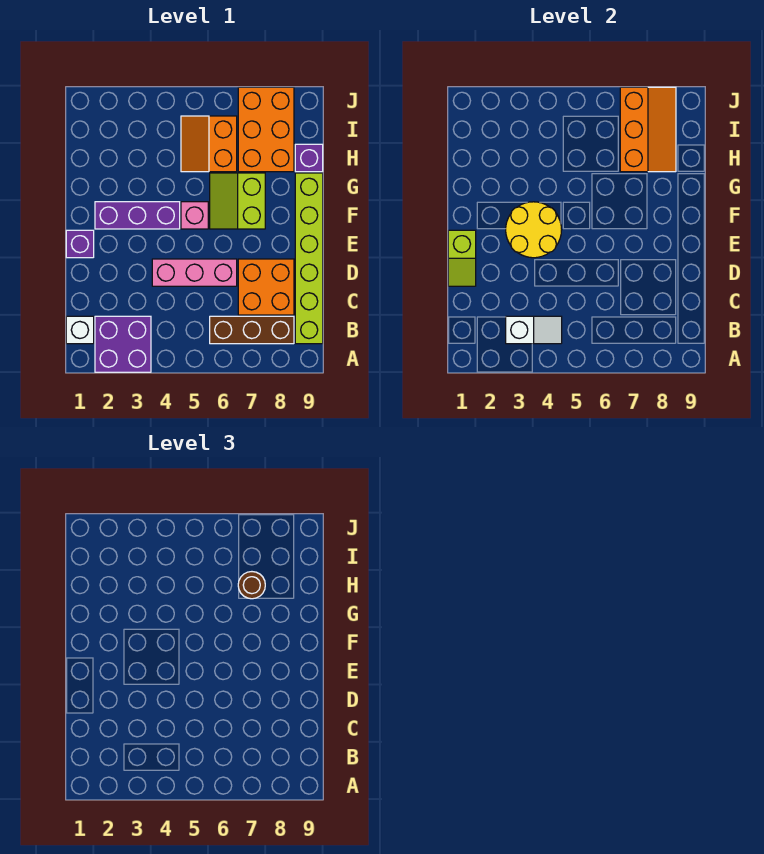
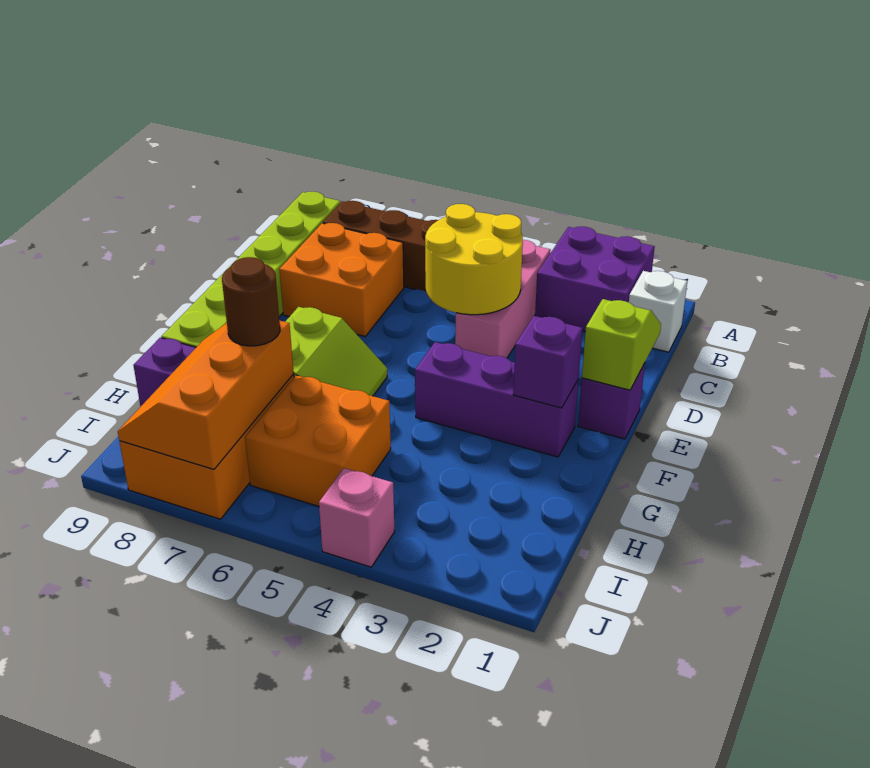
white 1x2 slope [506,316,562,344] -> none
pink 1x3 brick [152,259,237,286] -> pink 1x3 brick turned to [455,240,551,358]
yellow 2x2 round brick [506,202,562,258] -> yellow 2x2 round brick moved to [425,204,523,315]
none -> purple 1x1 brick [513,316,582,408]
pink 1x1 brick [181,202,208,229] -> pink 1x1 brick moved to [319,468,395,567]
orange 2x2 slope [181,116,237,172] -> orange 2x2 brick [245,375,391,506]

